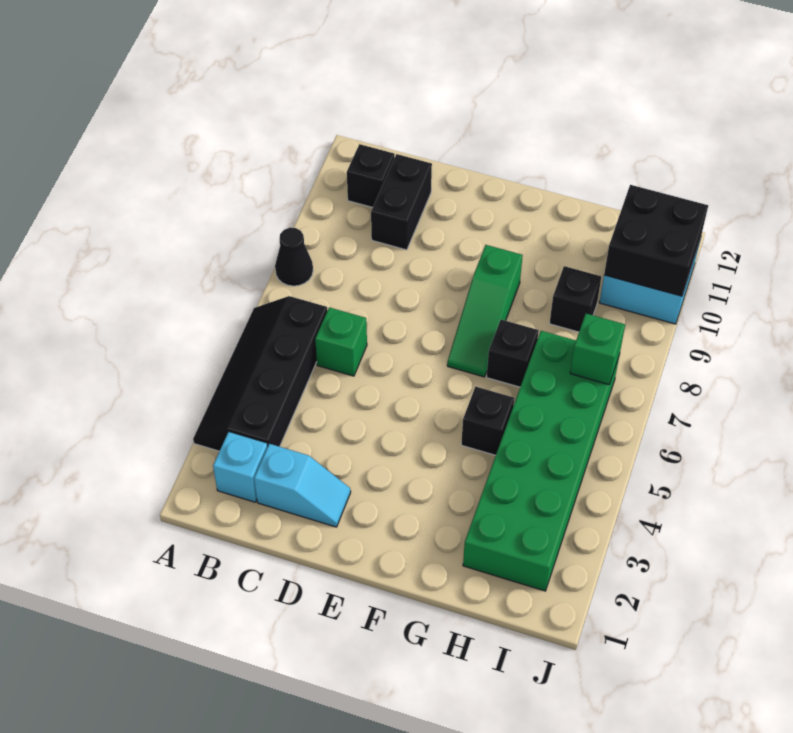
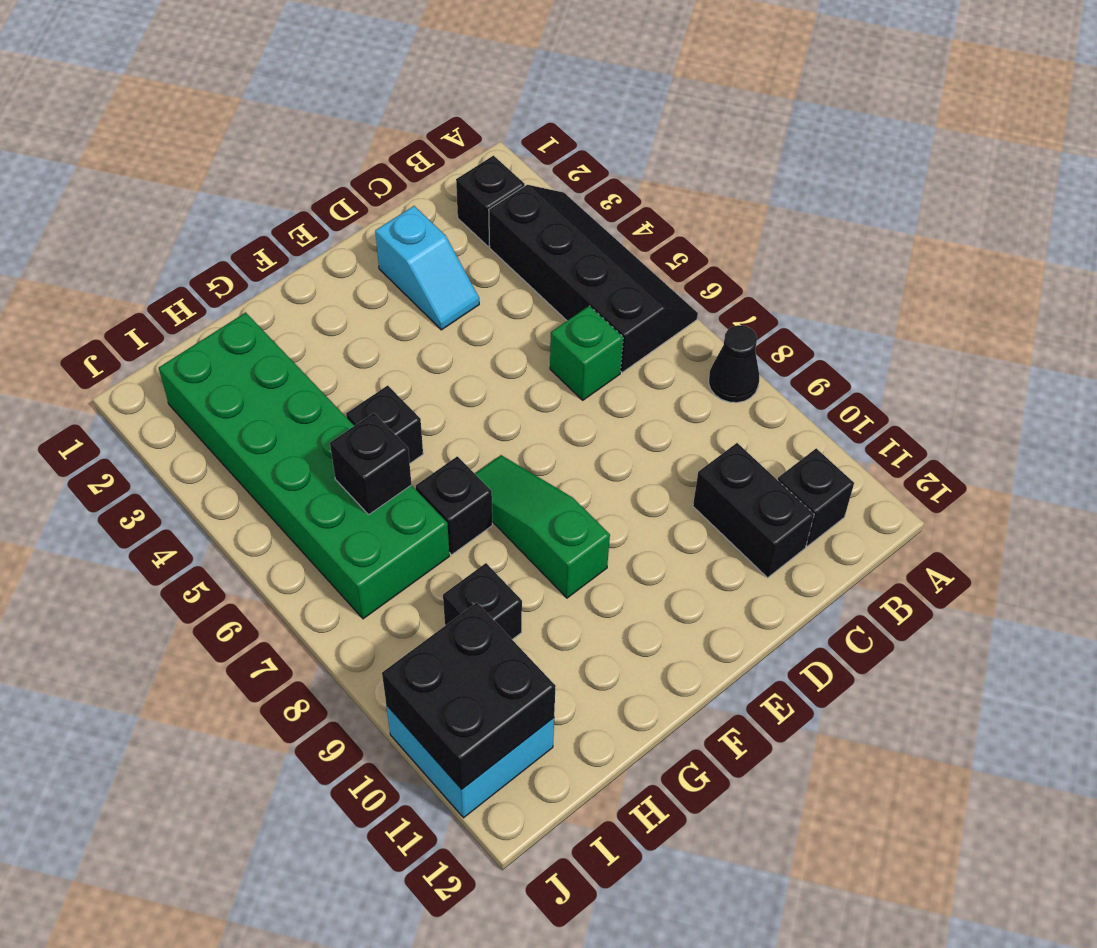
cyan 1x1 brick [213,432,268,502] -> black 1x1 brick [456,156,525,246]
cyan 1x2 slope [254,444,351,527] -> cyan 1x2 slope turned to [375,206,479,330]
none -> black 1x1 brick [330,413,412,514]
green 1x1 brick [570,314,625,385] -> none

